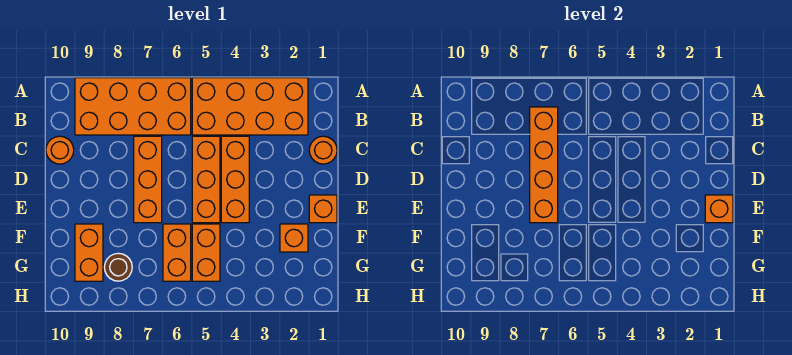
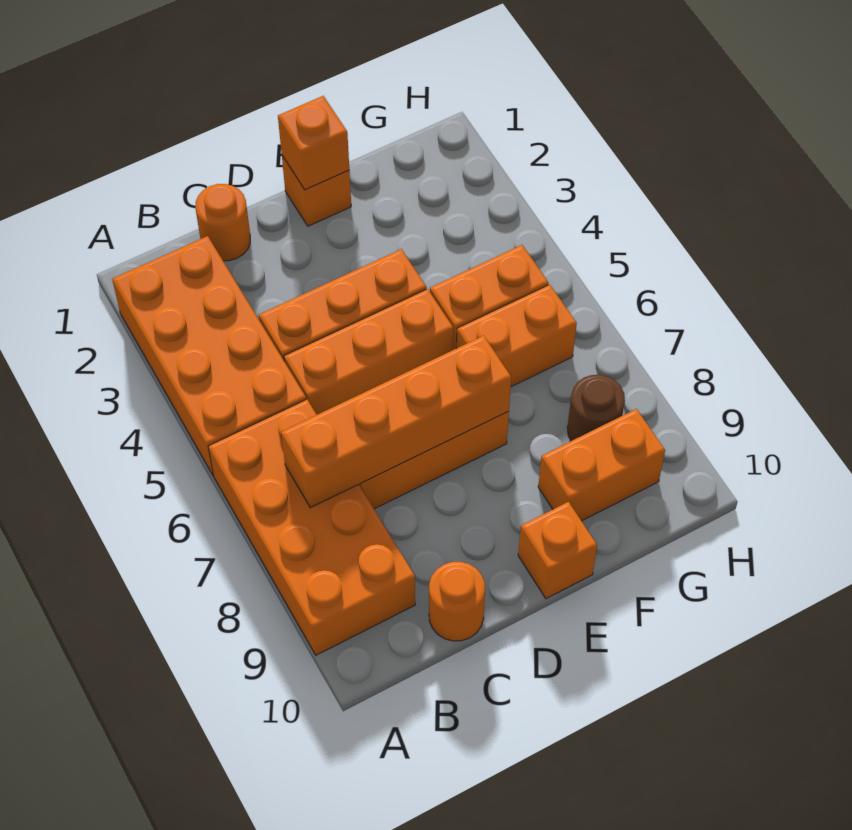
orange 1x1 brick [280,224,308,252] -> orange 1x1 brick moved to [518,502,597,599]

